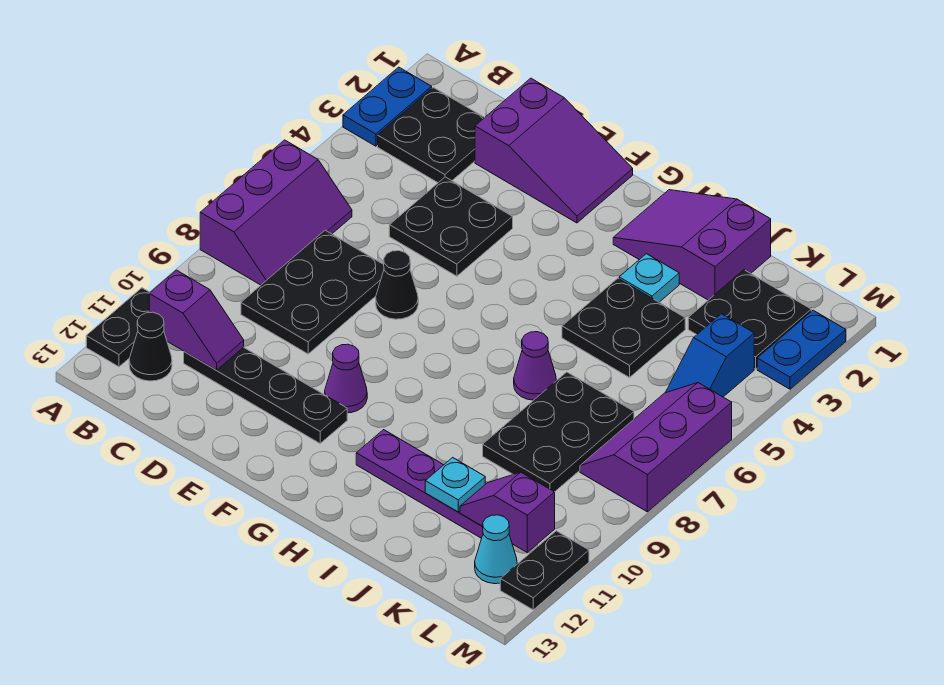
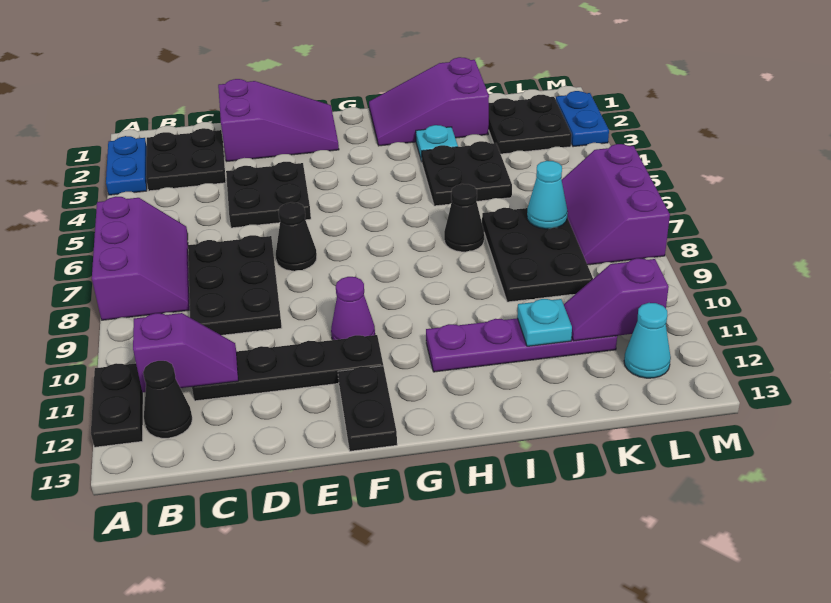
purple 1x1 cone [514,332,556,400] -> black 1x1 cone [444,184,484,252]
none -> cyan 1x1 cone [527,161,568,229]
blue 1x2 slope [666,314,754,397] -> none
black 1x2 plate [500,531,589,610] -> black 1x2 plate moved to [338,366,397,451]

